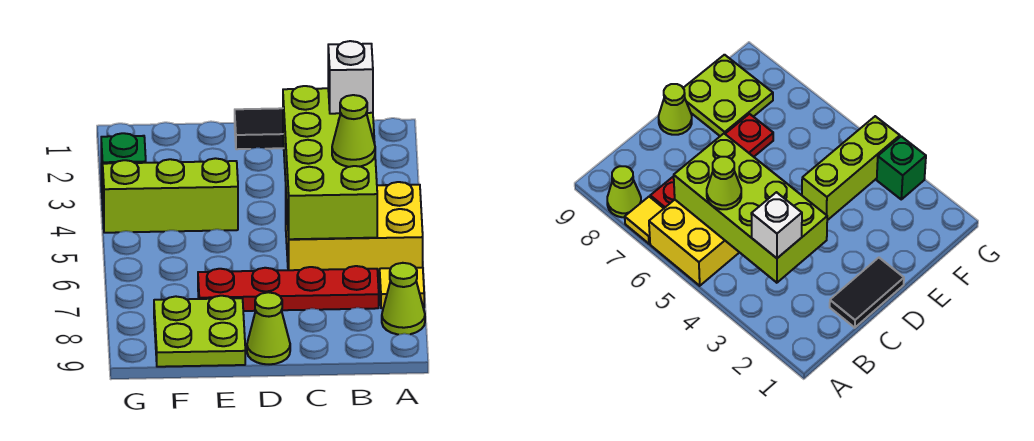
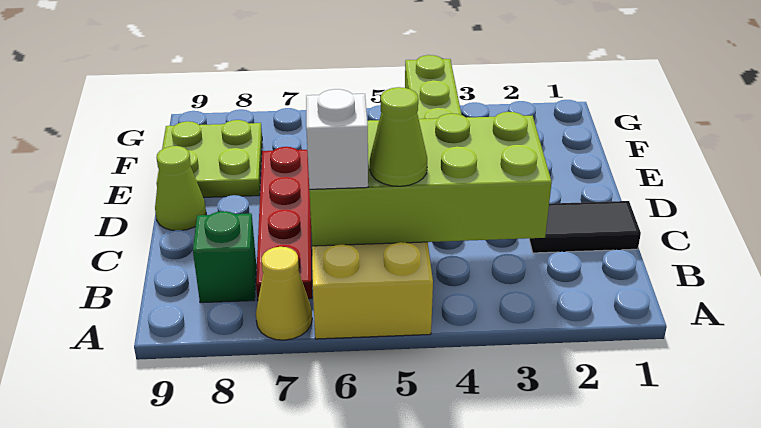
yellow 1x1 tile [380,268,424,308] -> yellow 1x1 cone [256,247,312,340]
lime 1x1 cone [382,263,425,335] -> none
white 1x1 brick [328,41,373,114] -> white 1x1 brick moved to [306,89,368,189]
black 1x2 tile [235,108,284,149] -> black 1x2 tile turned to [529,201,641,253]
green 1x1 brick [101,133,146,204] -> green 1x1 brick moved to [193,211,256,303]

